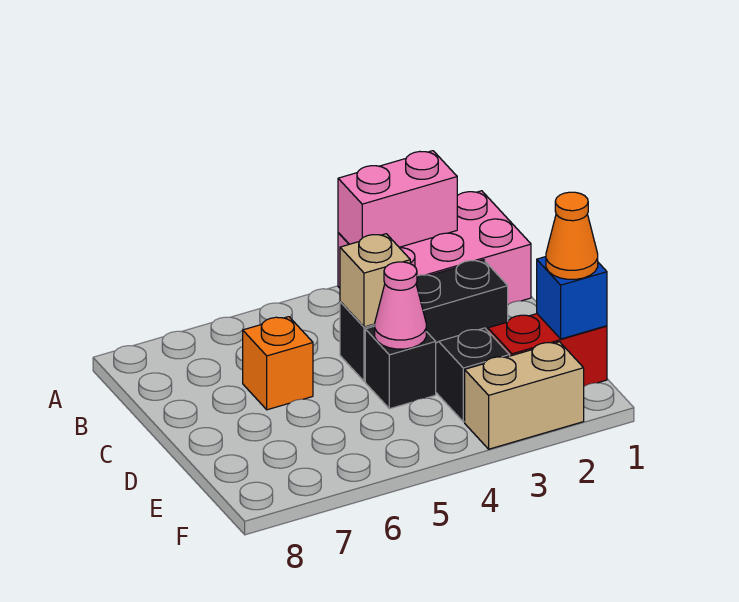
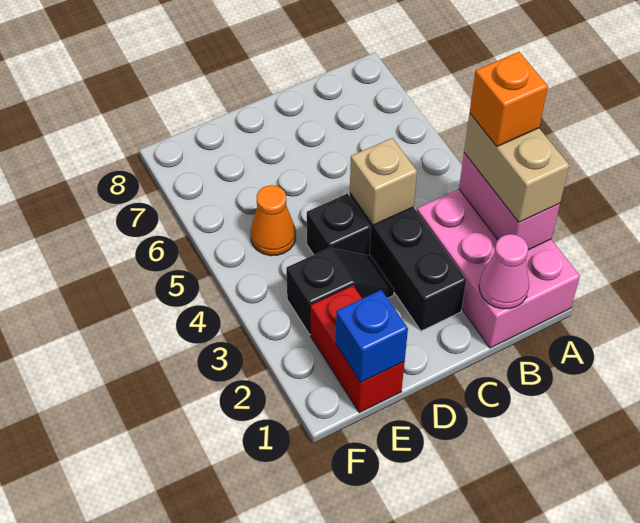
orange 1x1 brick [243,317,313,410] -> orange 1x1 brick moved to [470,52,548,147]
pink 1x1 cone [375,262,426,349] -> pink 1x1 cone moved to [479,234,529,309]
orange 1x1 cone [546,192,598,279] -> orange 1x1 cone moved to [251,185,296,256]
tan 1x2 brick [465,342,584,449] -> tan 1x2 brick moved to [464,113,569,222]

